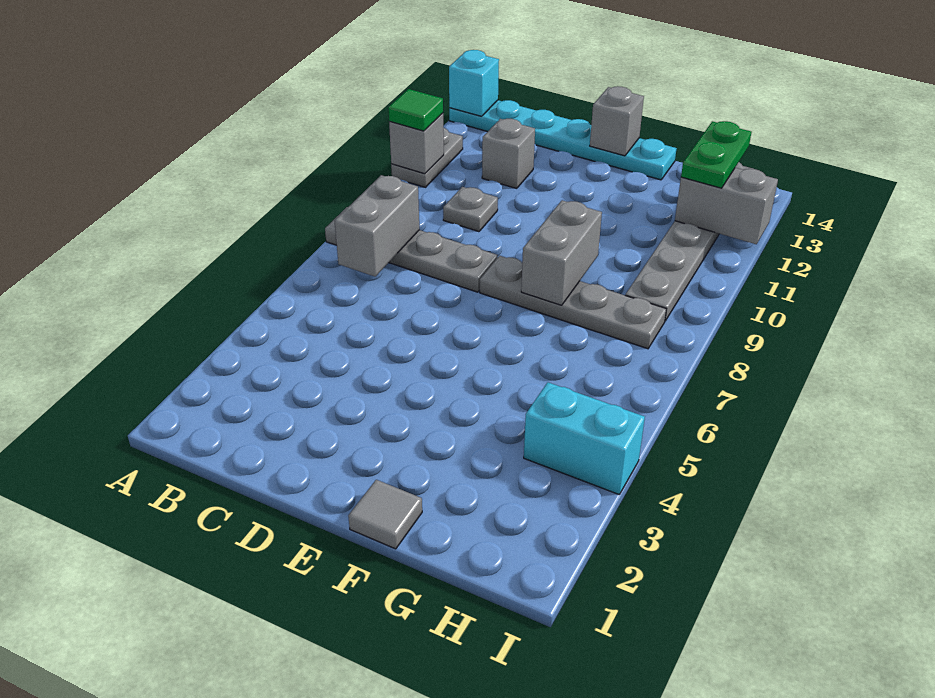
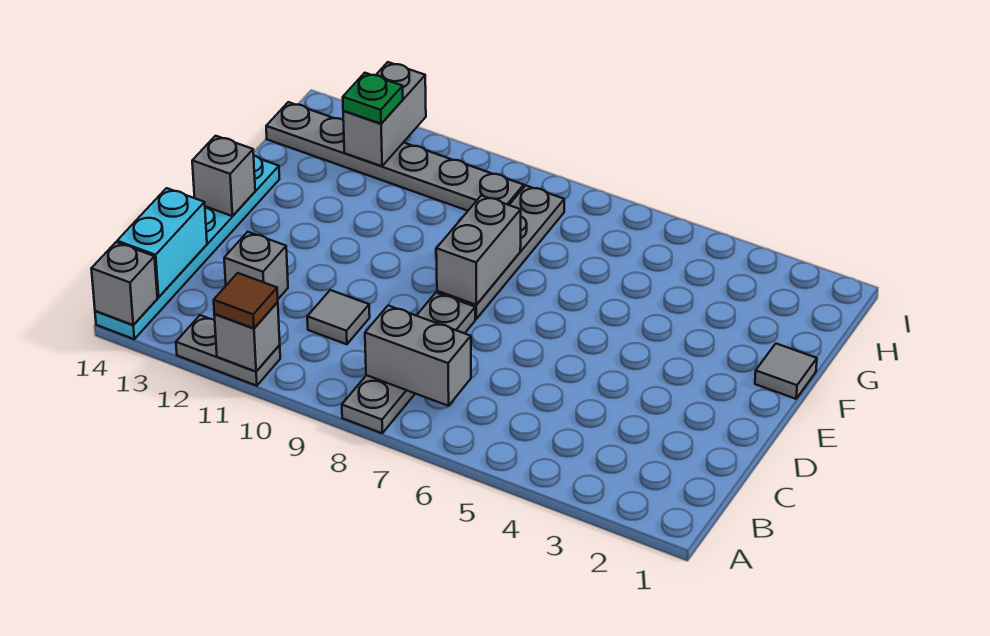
green 1x1 tile [388,89,443,131] -> brown 1x1 tile [214,273,278,328]
cyan 1x1 brick [449,50,499,116] -> grey 1x1 brick [91,242,157,325]
grey 1x1 plate [443,187,498,232] -> grey 1x1 tile [307,290,370,344]
grey 1x2 brick [521,200,602,305] -> grey 1x2 brick turned to [436,195,521,305]
cyan 1x2 brick [524,382,645,494] -> cyan 1x2 brick moved to [117,188,207,297]
green 1x2 plate [681,121,752,188] -> green 1x1 plate [343,73,403,124]

